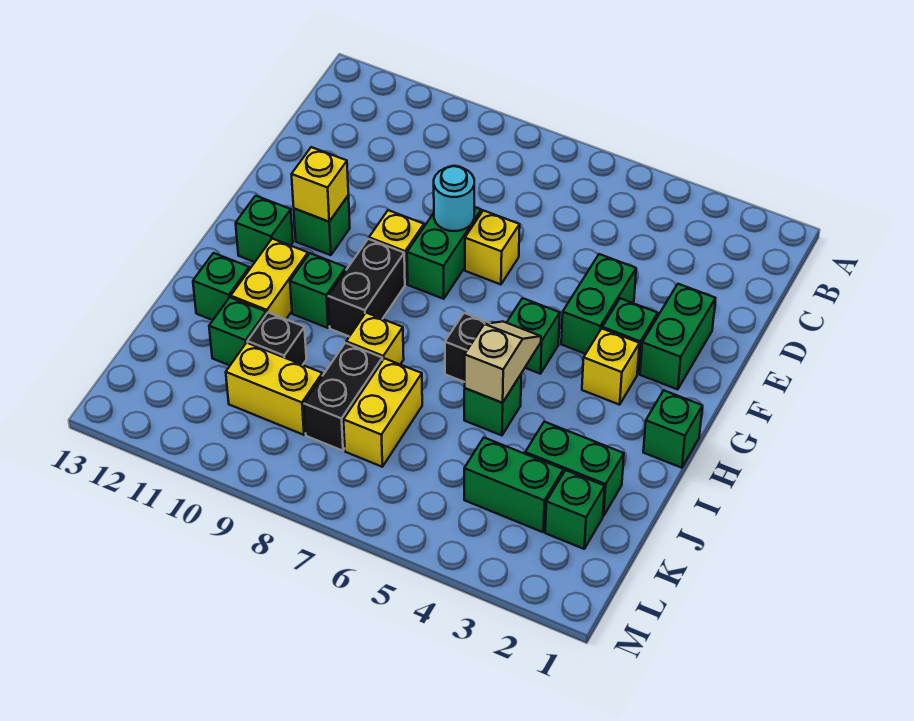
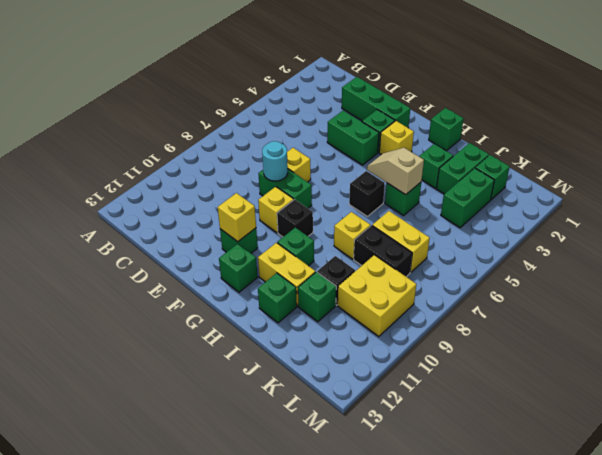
green 1x2 brick [640,284,716,390] -> green 1x3 brick [342,77,410,128]
green 1x1 brick [507,298,560,374] -> green 1x1 brick moved to [419,144,453,188]
black 1x2 brick [328,239,405,336] -> black 1x1 brick [277,199,313,237]
yellow 1x2 brick [226,343,322,435] -> yellow 2x2 brick [338,255,416,337]

